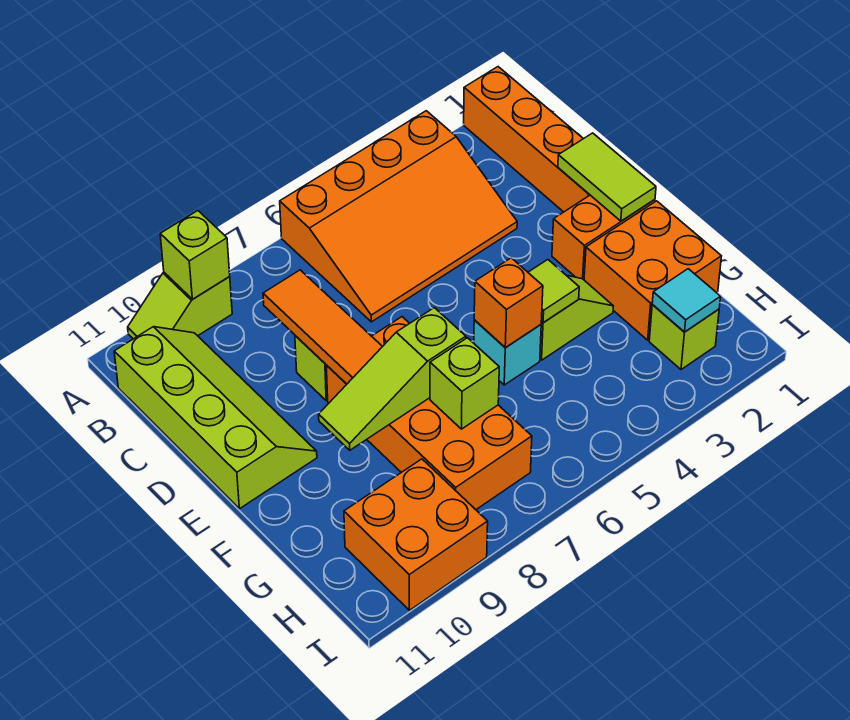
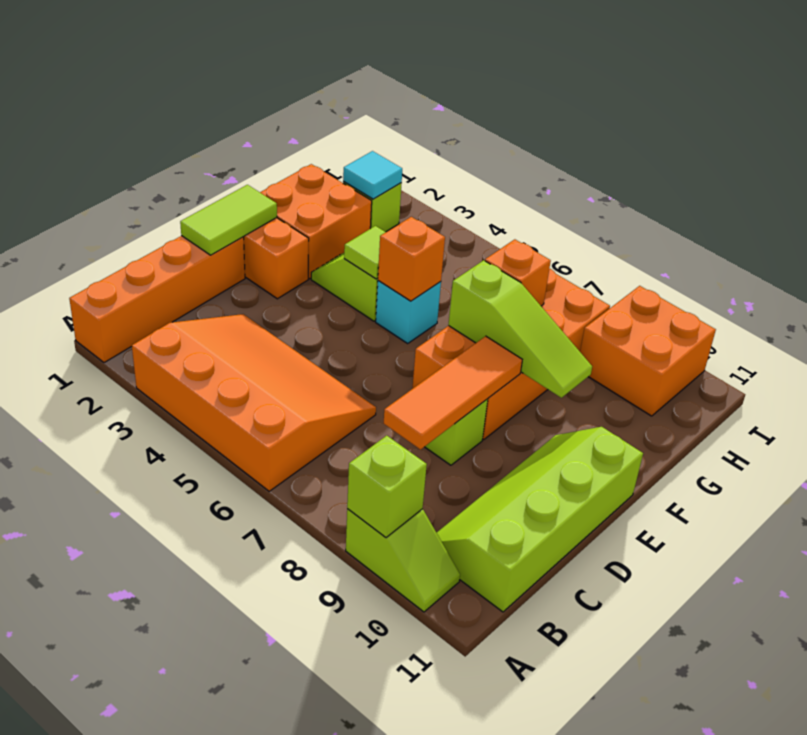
lime 1x1 brick [430,338,499,429] -> orange 1x1 brick [485,239,551,306]

